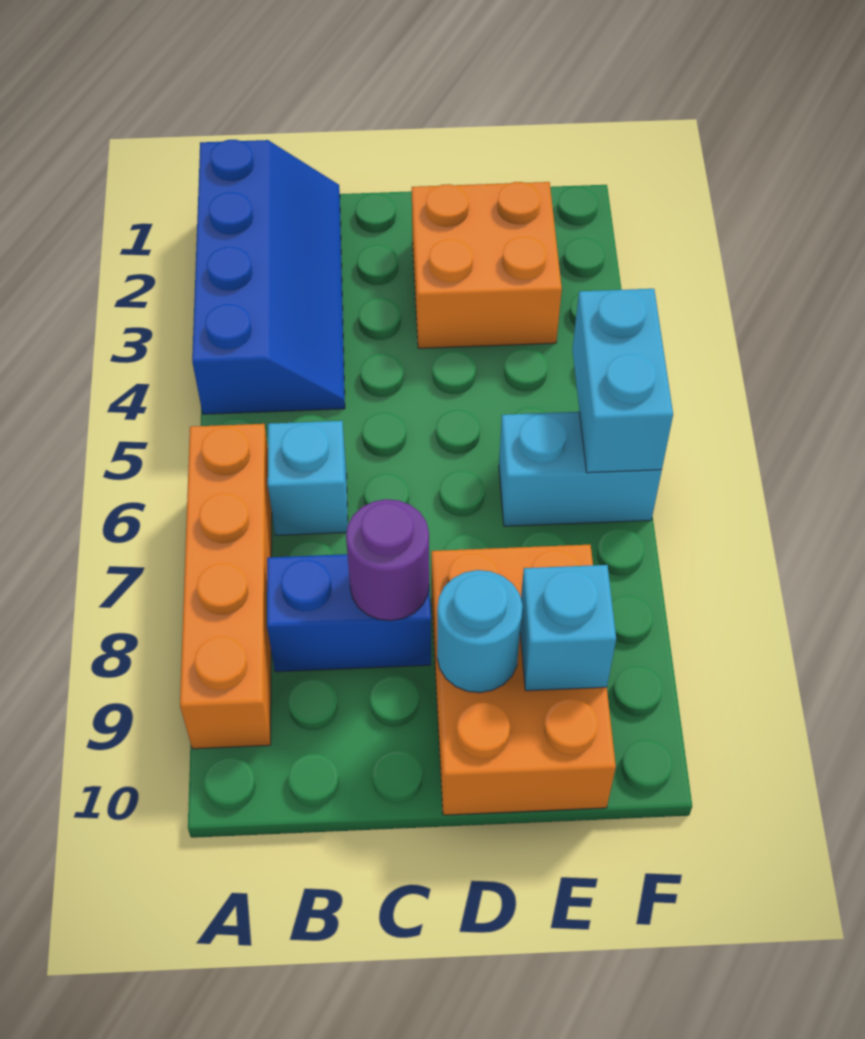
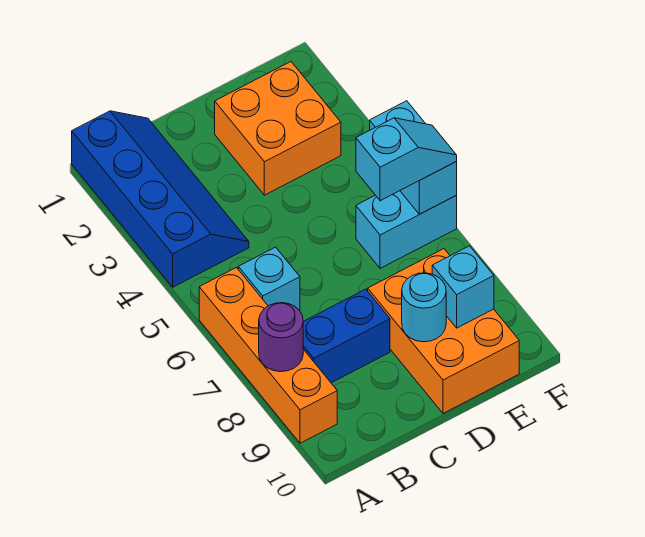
purple 1x1 round brick [346,499,429,621] -> purple 1x1 round brick moved to [259,303,303,372]
none -> cyan 1x2 slope [356,118,457,201]

